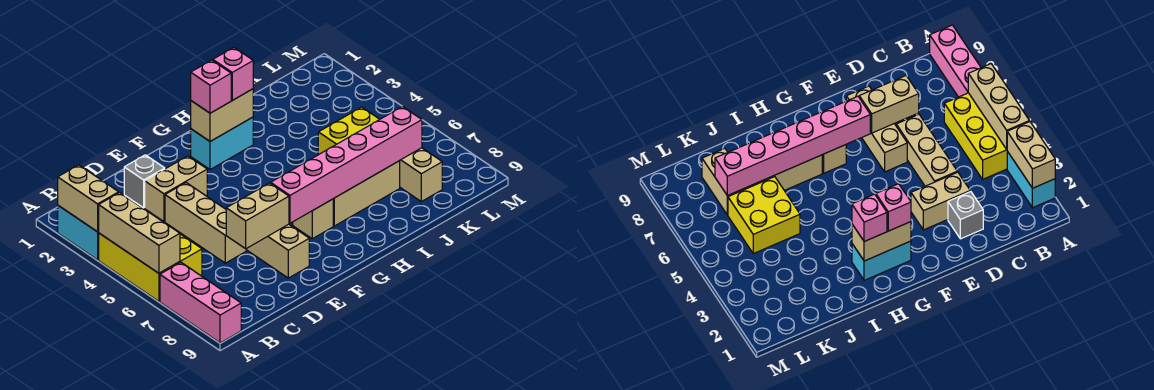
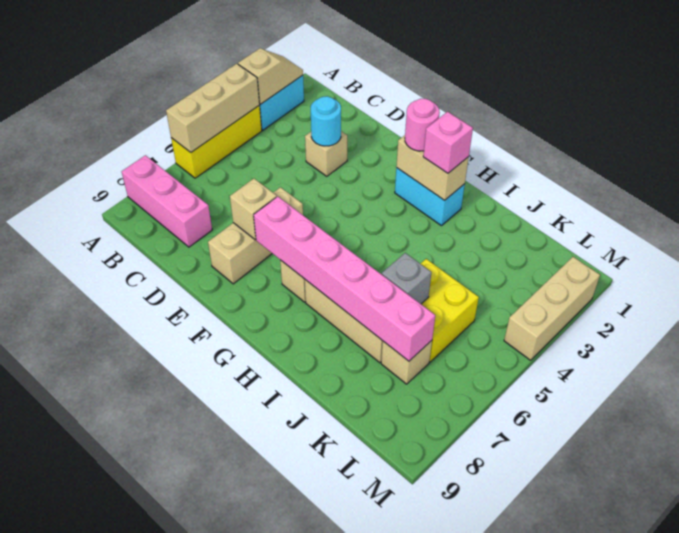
tan 1x2 brick [58,165,119,232] -> tan 1x2 slope [238,48,303,104]
yellow 2x3 brick [99,233,202,301] -> yellow 1x3 brick [171,106,262,178]
pink 1x3 brick [160,262,241,343] -> pink 1x3 brick turned to [122,155,212,247]
grey 1x1 brick [124,155,165,208] -> grey 1x1 brick moved to [382,253,431,304]
tan 1x2 brick [145,156,207,222] -> tan 1x1 brick [305,131,347,176]
none -> cyan 1x1 round brick [311,96,341,146]
tan 1x3 brick [165,183,246,263] -> tan 1x3 brick moved to [504,257,600,360]
tan 1x2 brick [226,183,289,249] -> tan 1x1 brick [230,179,277,240]
pink 1x1 brick [191,60,231,113] -> pink 1x1 round brick [405,99,440,151]
tan 1x2 brick [400,148,442,201] -> tan 1x1 brick [381,341,432,384]

